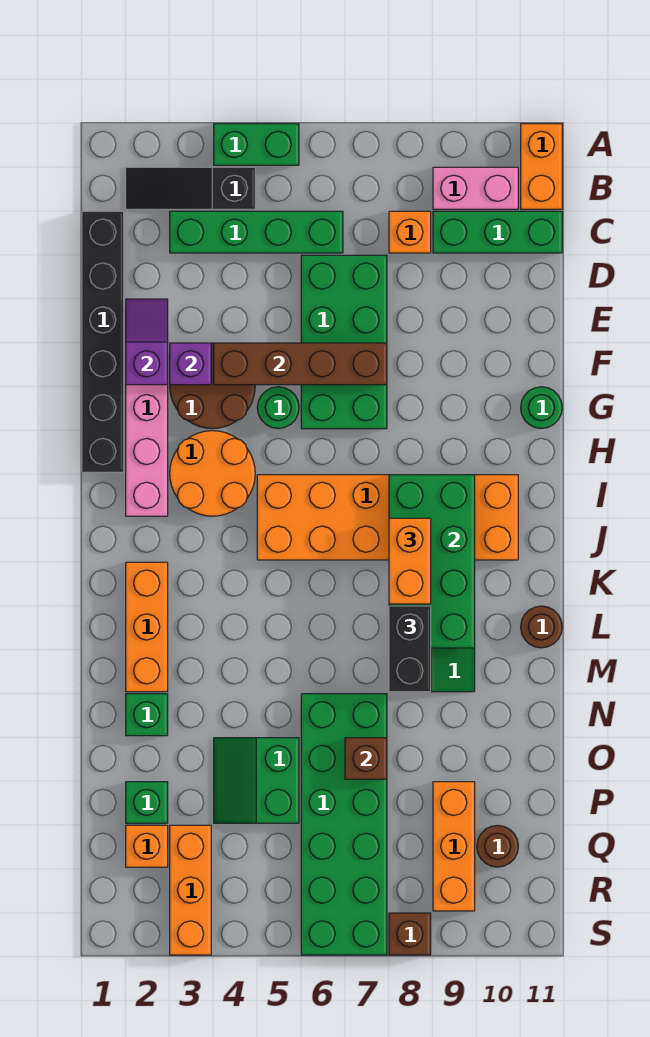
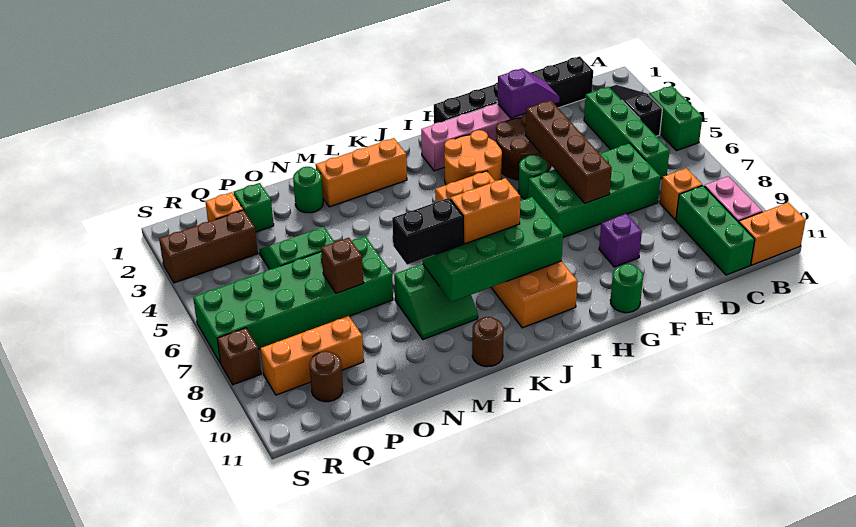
purple 1x1 brick [170,343,211,385] -> purple 1x1 brick moved to [599,214,642,267]
green 1x1 brick [126,694,168,736] -> green 1x1 round brick [293,167,323,213]
orange 1x3 brick [170,825,211,955] -> brown 1x3 brick [159,210,258,283]

